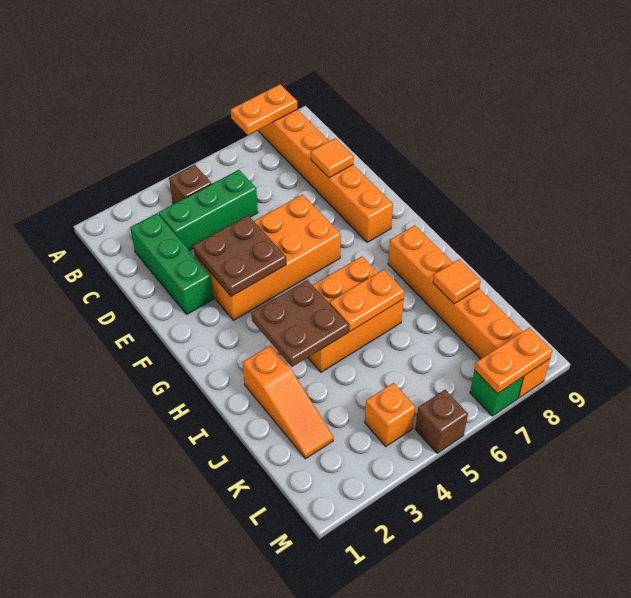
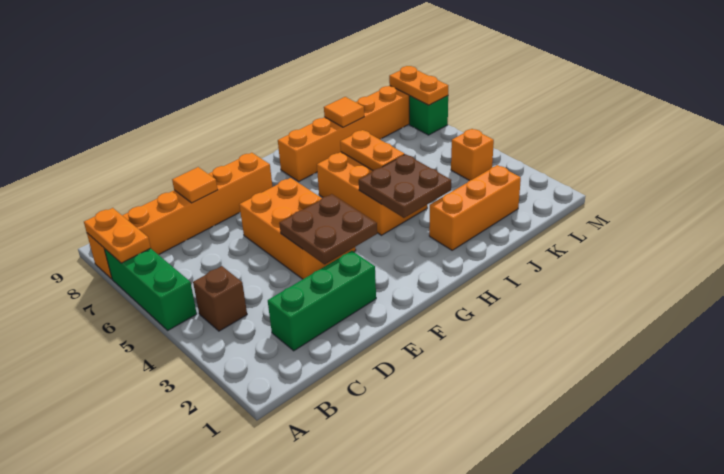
green 1x3 brick [159,170,258,251] -> green 1x3 brick moved to [104,248,197,330]
orange 2x4 brick [194,194,341,320] -> orange 2x3 brick [239,178,356,279]
orange 1x3 slope [243,345,333,459] -> orange 1x3 brick [429,165,521,250]
brown 1x1 brick [415,390,468,453] -> none

